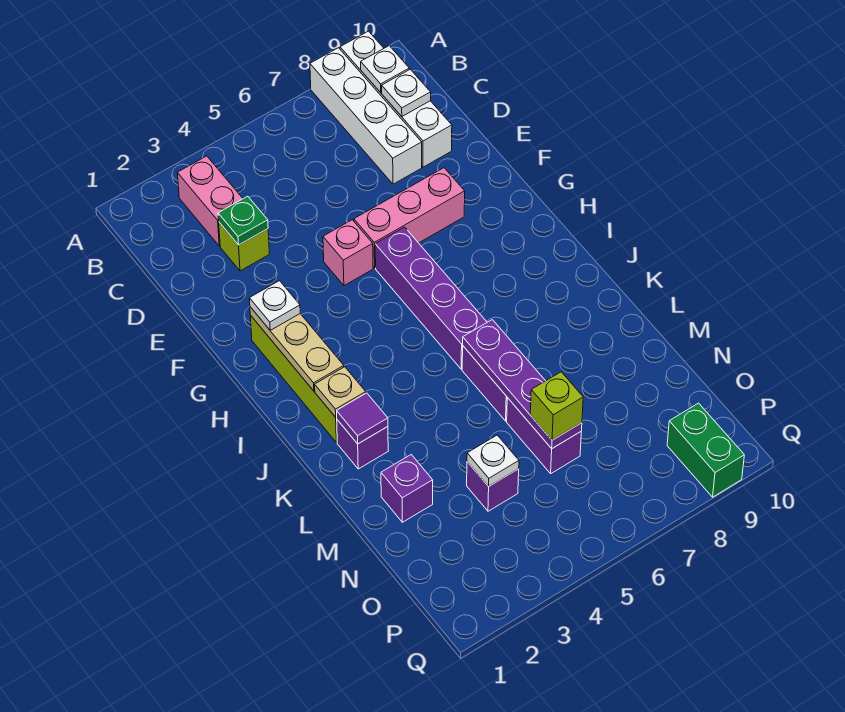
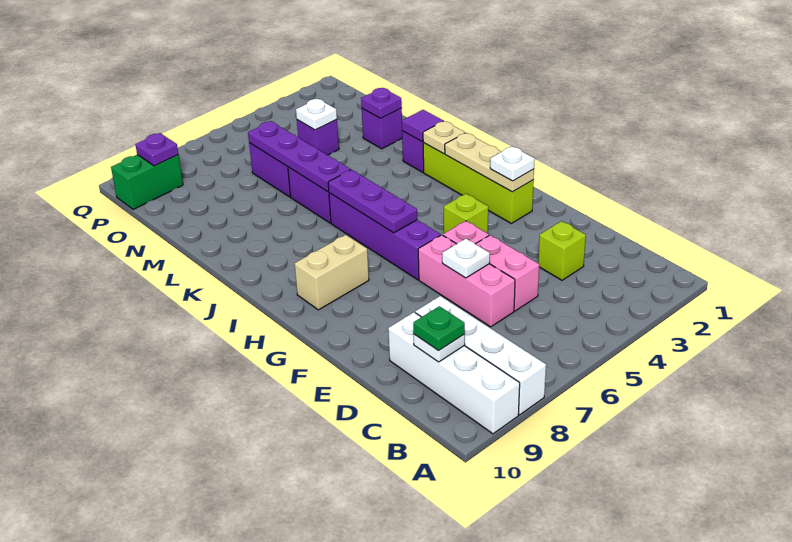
pink 1x2 brick [177,156,243,246] -> pink 1x2 brick moved to [476,235,539,311]
white 1x1 plate [361,46,409,92] -> white 1x1 plate moved to [442,239,490,278]
green 1x1 plate [218,196,268,245] -> green 1x1 plate moved to [413,306,465,351]
pink 1x3 brick [354,168,465,268] -> pink 1x3 brick turned to [418,235,515,327]
none -> purple 1x3 plate [328,170,417,233]
none -> tan 1x2 brick [295,235,369,310]
none -> purple 1x1 plate [361,88,402,118]
lime 1x1 brick [530,372,583,440] -> lime 1x1 brick moved to [444,194,488,233]
green 1x2 brick [667,403,744,497] -> green 1x2 brick turned to [111,155,183,210]
none -> purple 1x1 plate [135,133,178,166]

